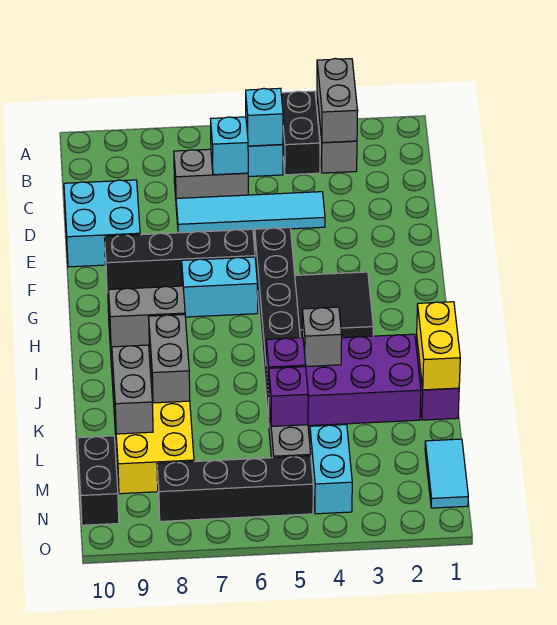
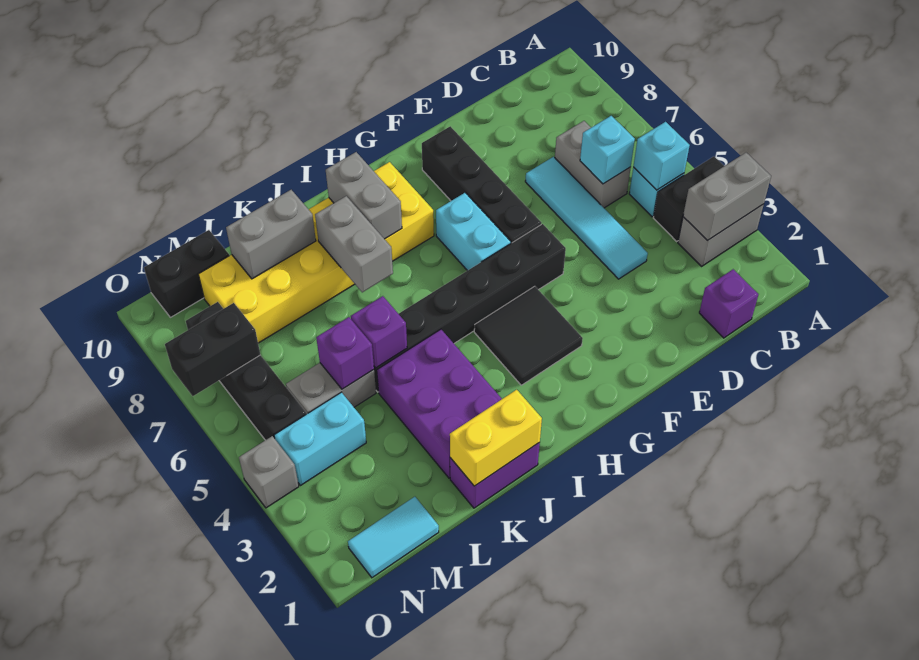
none -> purple 1x1 brick [699,269,758,338]
cyan 2x2 brick [64,180,140,267] -> none
grey 1x1 brick [302,307,342,366] -> grey 1x1 brick moved to [239,436,299,508]
grey 1x2 brick [149,315,190,403] -> grey 1x2 brick turned to [315,196,393,292]
none -> black 1x2 brick [165,303,260,396]

